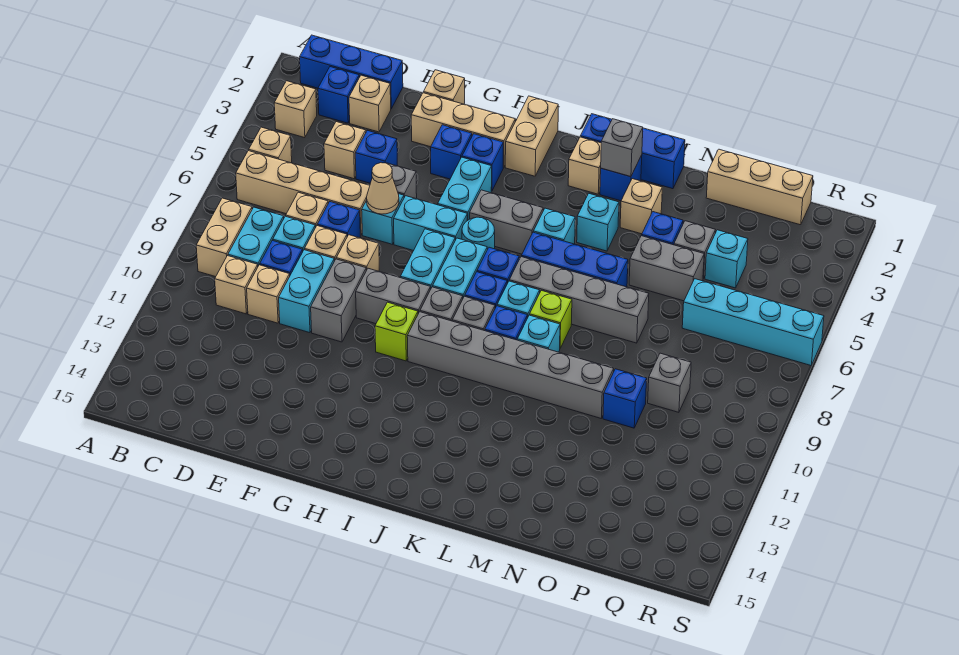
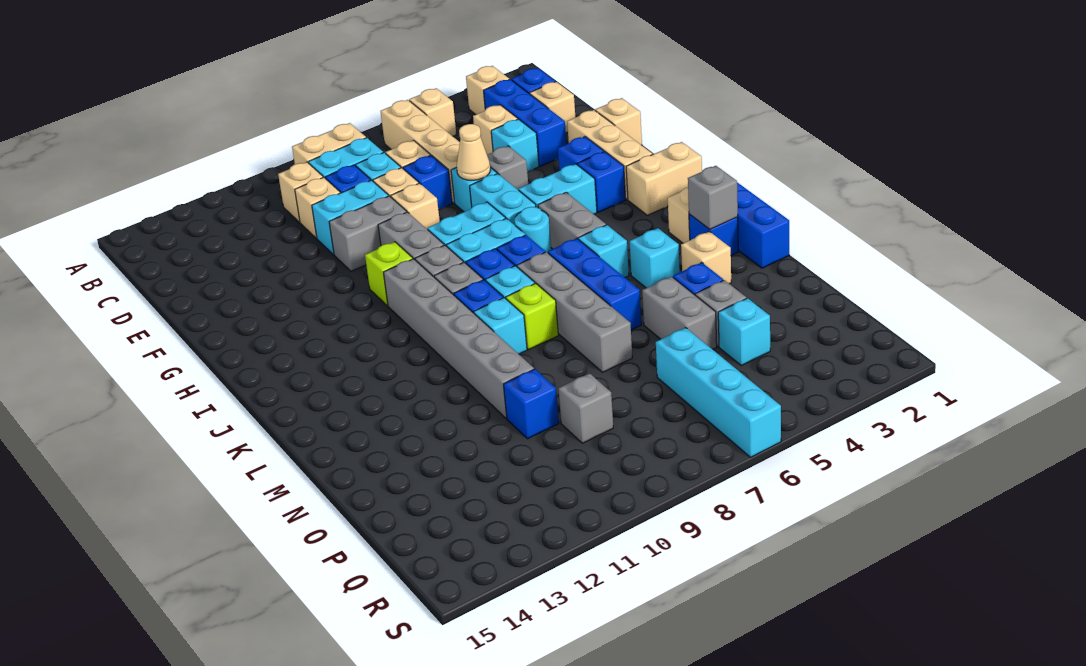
blue 1x3 brick [300,35,403,109] -> blue 1x3 brick moved to [484,79,566,166]
blue 1x1 brick [355,130,397,183] -> cyan 1x1 brick [491,119,539,171]
tan 1x3 brick [706,149,813,225] -> none

